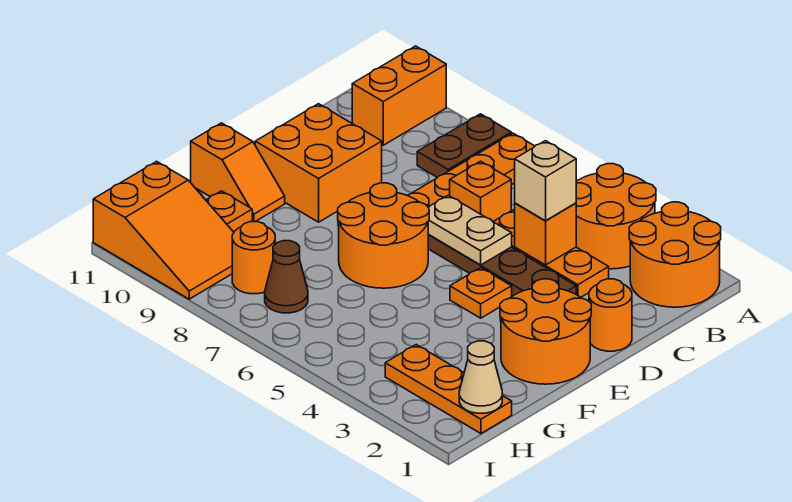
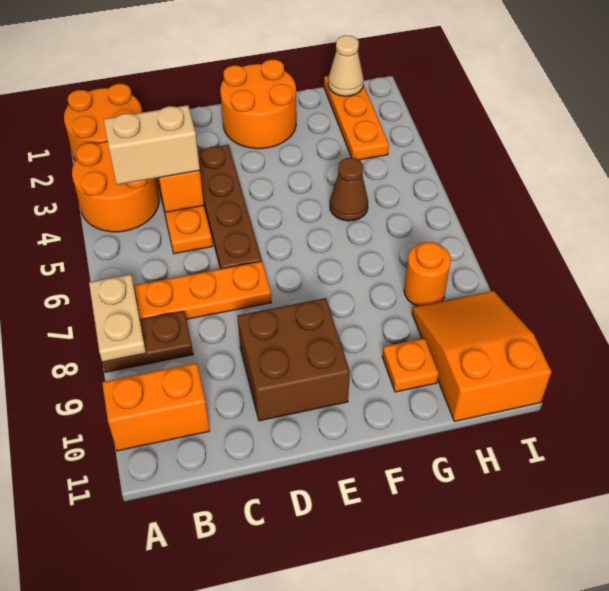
tan 1x1 brick [515,141,576,221] -> tan 1x2 brick [104,105,200,185]
orange 1x1 brick [450,161,511,221] -> none
orange 1x1 round brick [589,279,632,351] -> none
tan 1x2 plate [428,195,512,265] -> tan 1x2 plate moved to [89,274,146,362]
orange 2x2 brick [255,104,382,222] -> brown 2x2 brick [237,298,350,421]
orange 1x1 plate [450,268,512,318] -> none
orange 2x2 round brick [338,183,429,288] -> none
orange 1x2 slope [191,123,285,222] -> none
brown 1x1 cone [265,241,308,313] -> brown 1x1 cone moved to [330,158,368,221]

